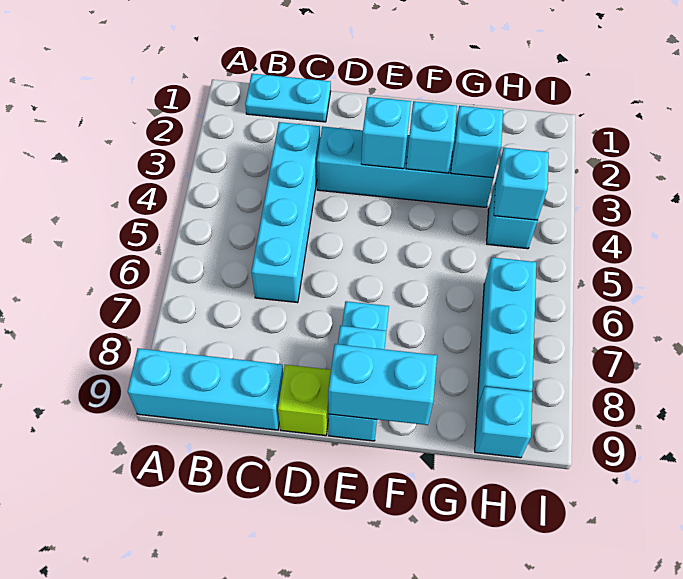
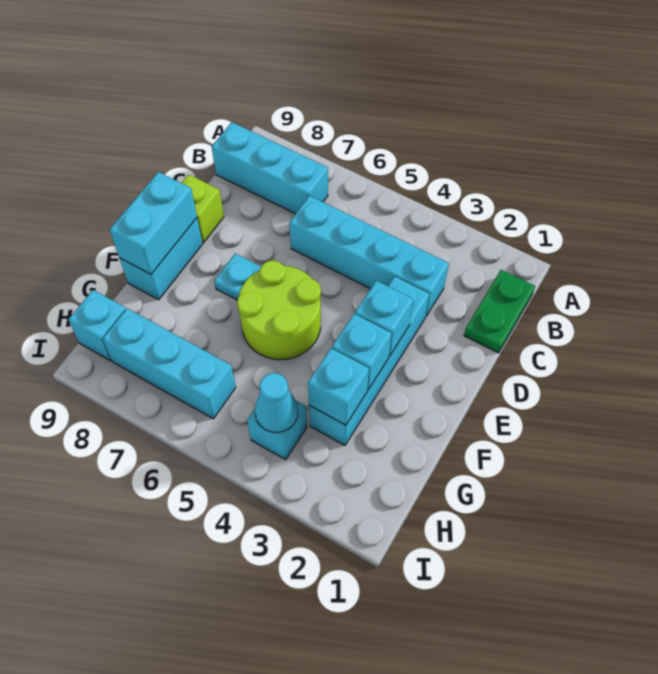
cyan 1x3 brick [128,348,283,430] -> cyan 1x3 brick turned to [212,122,328,214]
cyan 1x2 plate [245,74,331,122] -> green 1x2 plate [464,270,535,353]
none -> lime 2x2 round brick [237,260,321,360]
cyan 1x2 brick [329,326,386,441] -> cyan 1x2 brick turned to [119,218,202,300]
cyan 1x1 brick [494,148,549,220] -> cyan 1x1 cone [255,373,298,432]

